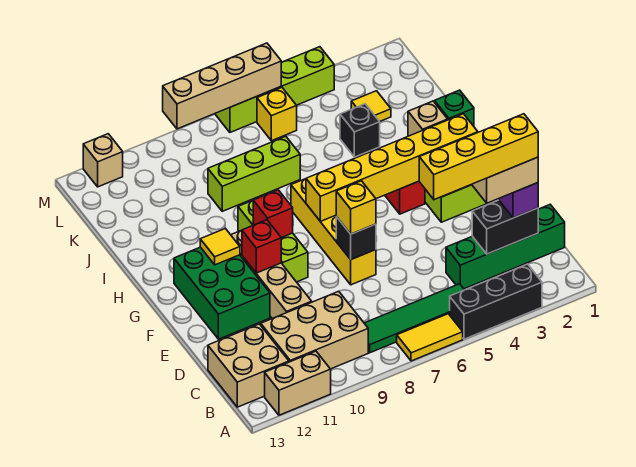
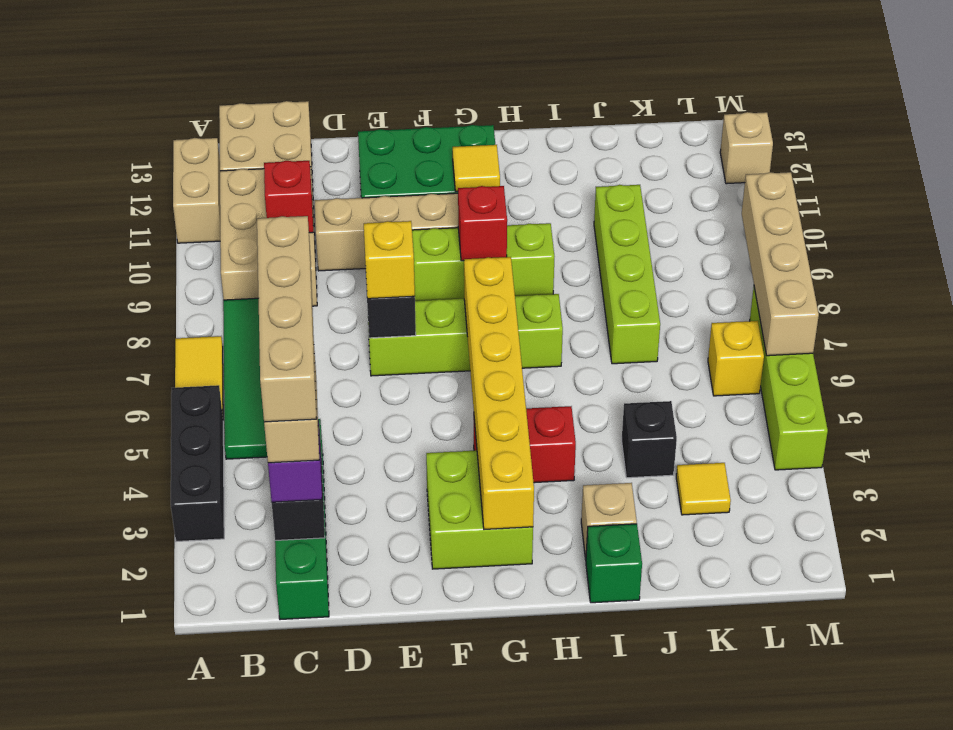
yellow 1x4 brick [419,114,538,200] -> tan 1x4 brick [257,216,317,422]
yellow 1x4 brick [291,179,376,285] -> lime 1x4 brick [368,294,563,376]
red 1x1 brick [242,220,281,273] -> red 1x1 brick moved to [264,161,313,233]
lime 1x3 brick [208,136,300,211] -> lime 1x4 brick [594,185,660,364]

